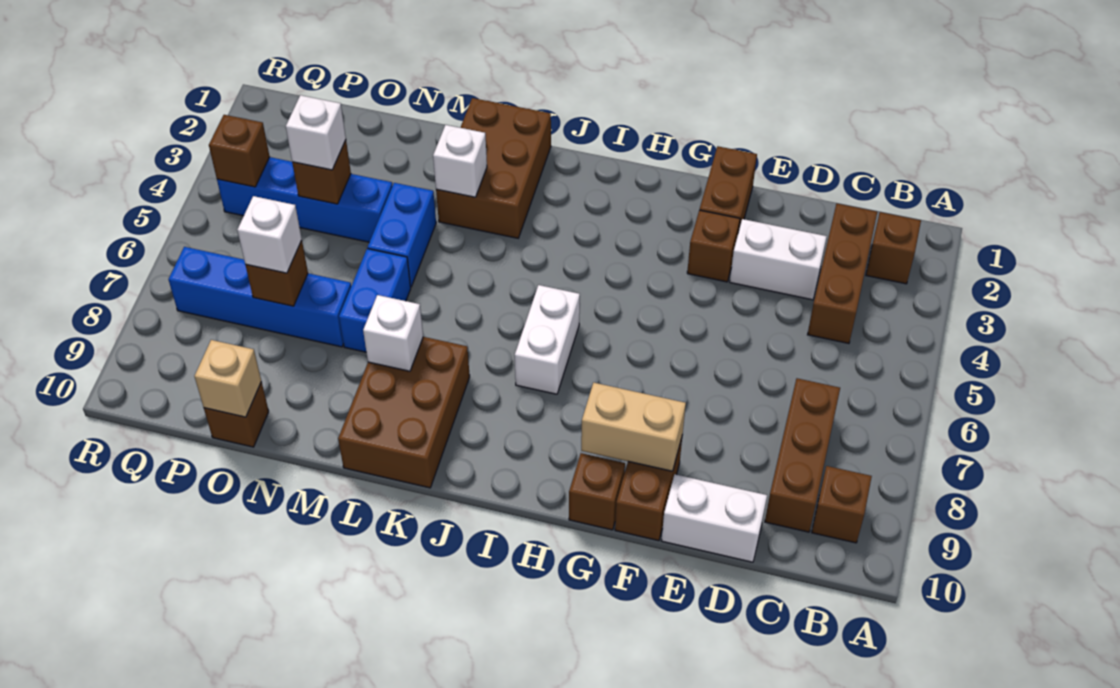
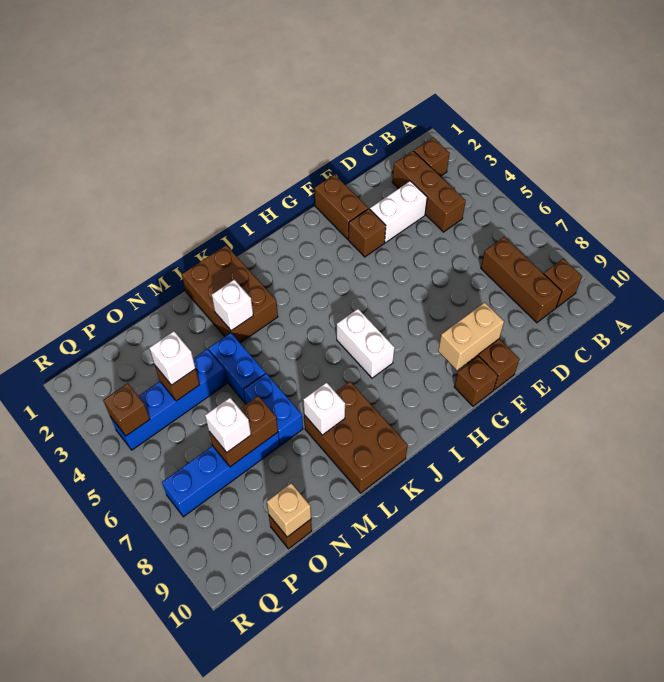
white 1x2 brick [662,474,767,562] -> none
brown 1x1 brick [246,240,308,306] -> brown 1x2 brick [209,396,278,467]

